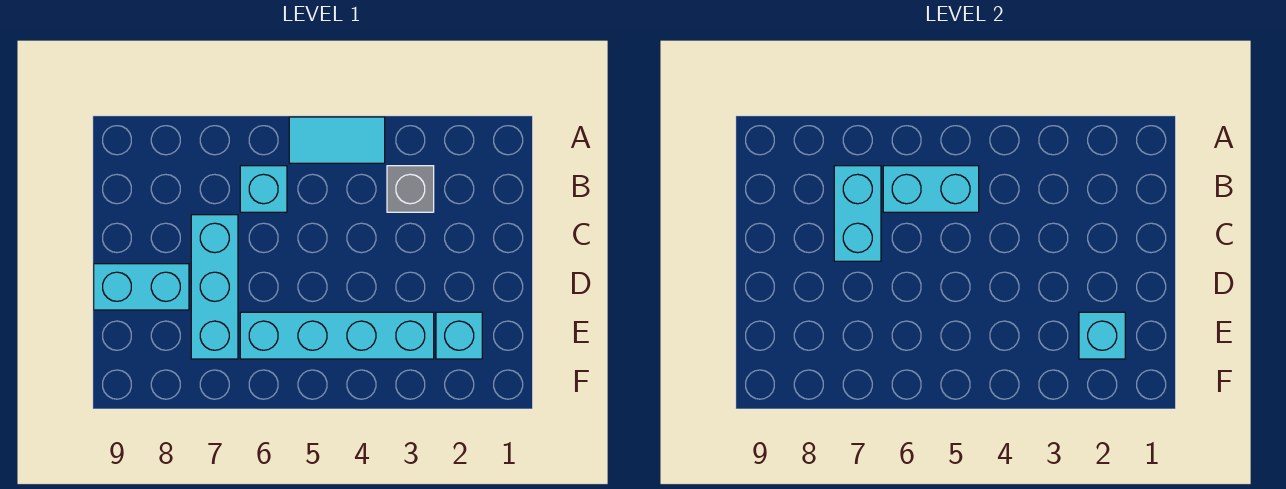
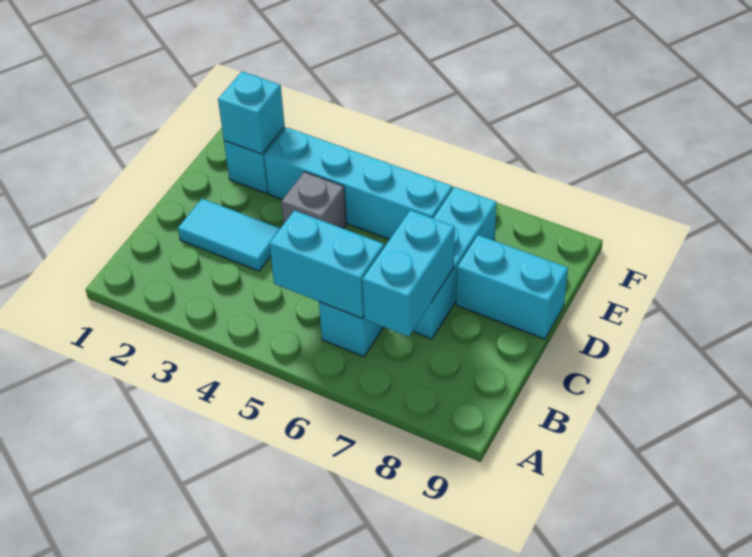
cyan 1x2 tile [289,117,385,163] -> cyan 1x2 tile moved to [178,199,280,271]
grey 1x1 brick [387,166,434,212] -> grey 1x1 brick moved to [281,172,346,229]

